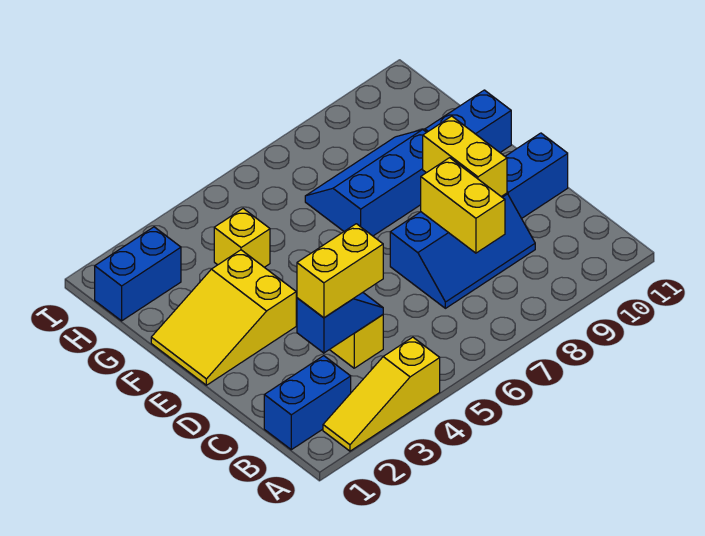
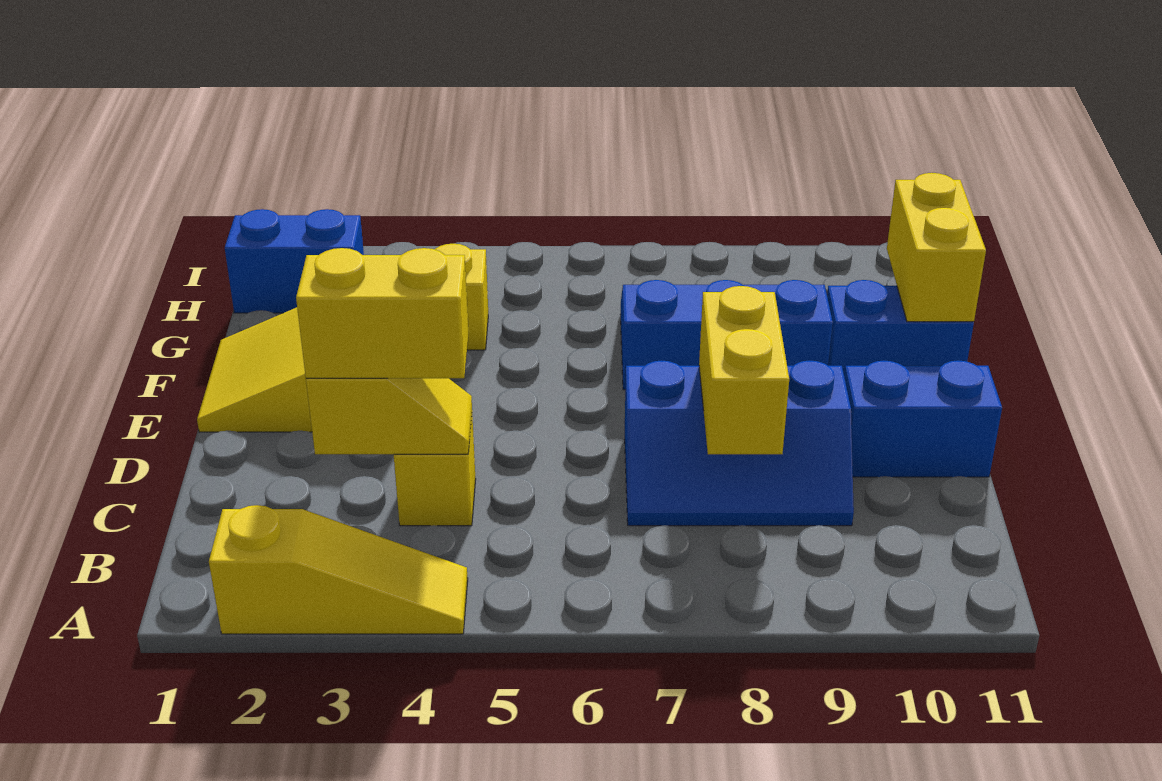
yellow 1x3 slope [323,337,440,451] -> yellow 1x3 slope turned to [209,505,468,634]
blue 1x2 brick [264,356,351,450] -> none
blue 1x2 slope [297,293,383,353] -> yellow 1x2 slope [306,378,472,454]
yellow 1x2 brick [423,116,507,197] -> yellow 1x2 brick moved to [887,173,986,322]

